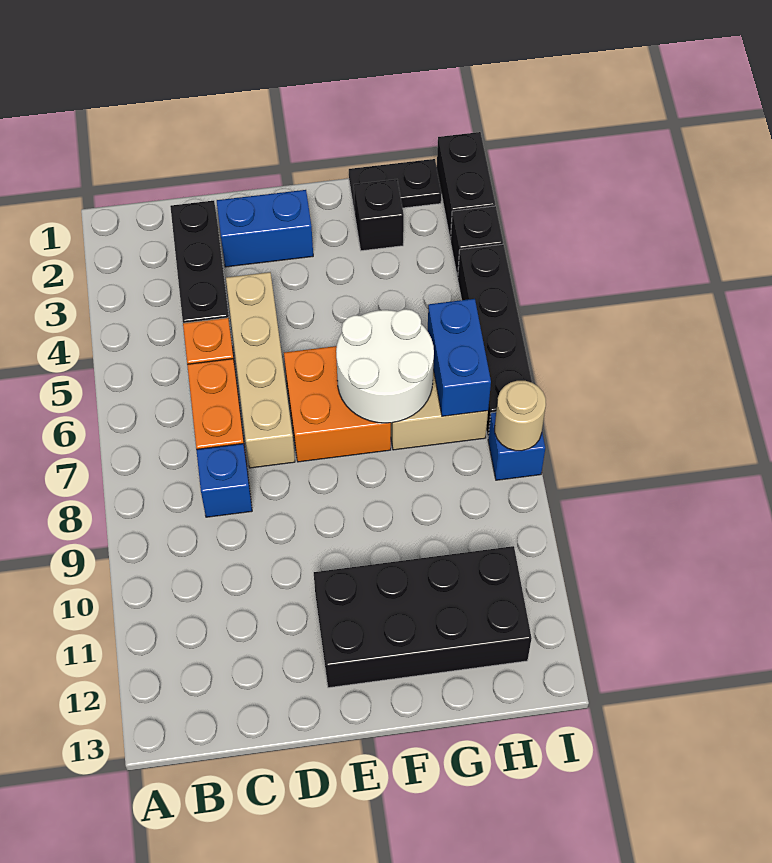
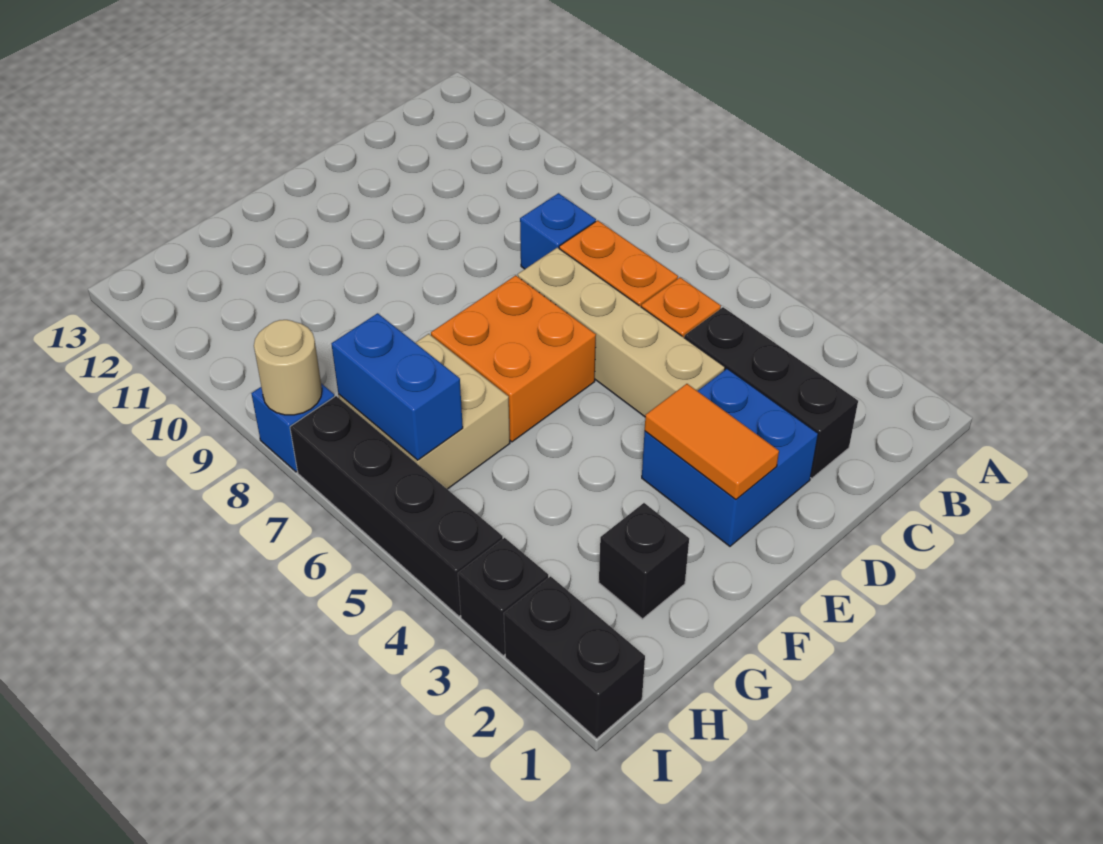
blue 1x2 brick [217,190,313,267] -> blue 2x2 brick [642,369,818,546]
none -> orange 1x2 tile [645,384,779,500]
black 2x4 brick [314,546,532,688] -> none
white 2x2 round brick [336,309,434,423] -> none
black 1x2 plate [349,159,441,212] -> none

